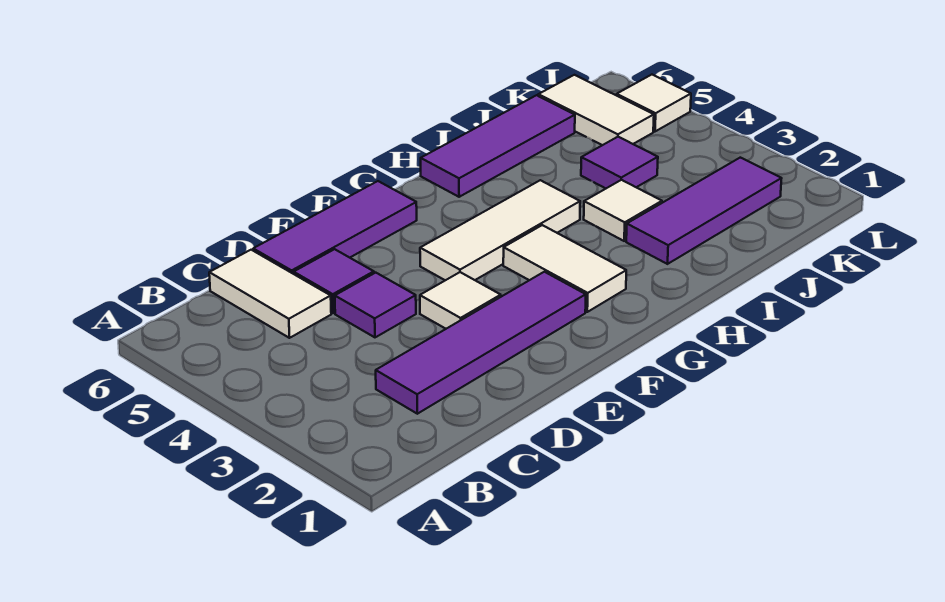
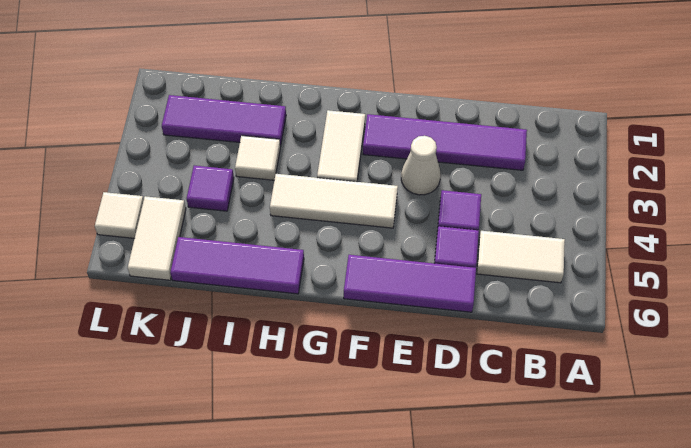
white 1x2 tile [209,250,331,338] -> white 1x2 tile turned to [477,231,565,283]
white 1x1 tile [420,272,501,329] -> white 1x1 cone [401,136,441,195]

